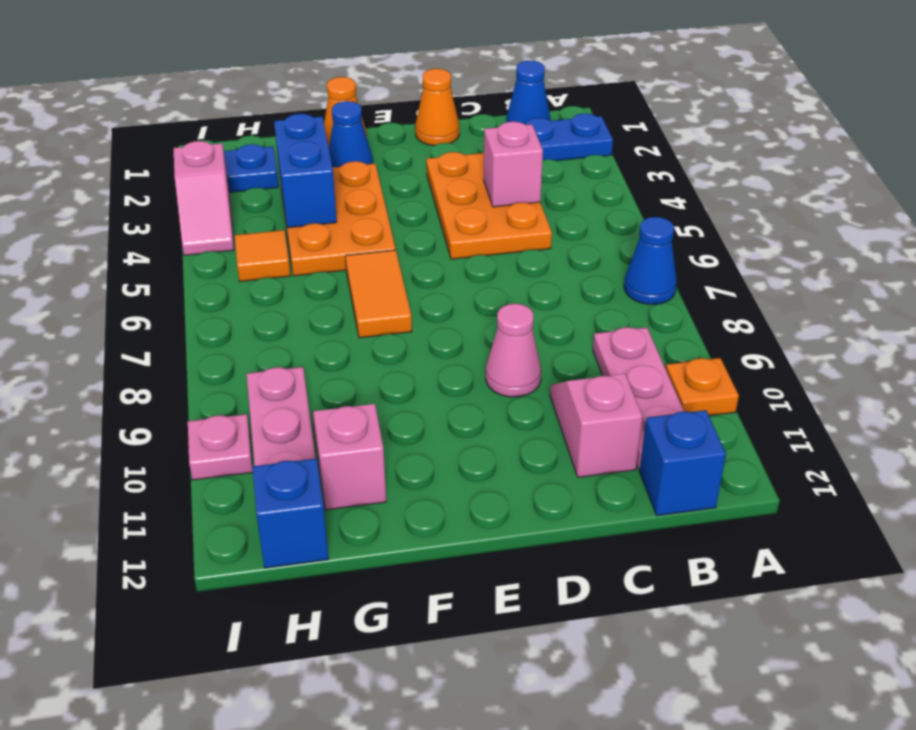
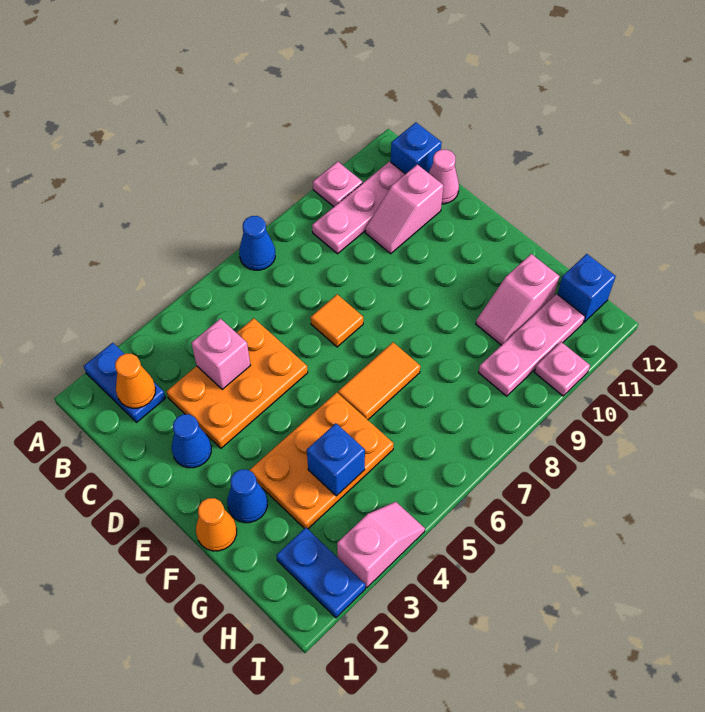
orange 1x1 plate [666,358,739,416] -> pink 1x1 plate [313,162,362,207]
blue 1x1 cone [507,61,550,123] -> blue 1x1 cone moved to [172,414,211,468]
orange 1x1 cone [415,69,459,146] -> orange 1x1 cone moved to [115,354,156,408]
pink 1x1 cone [486,304,541,397] -> pink 1x1 cone moved to [429,150,459,204]
blue 1x2 brick [274,114,337,228] -> blue 1x1 brick [307,423,365,496]
orange 1x1 tile [235,230,290,282] -> orange 1x1 tile moved to [311,294,363,347]

